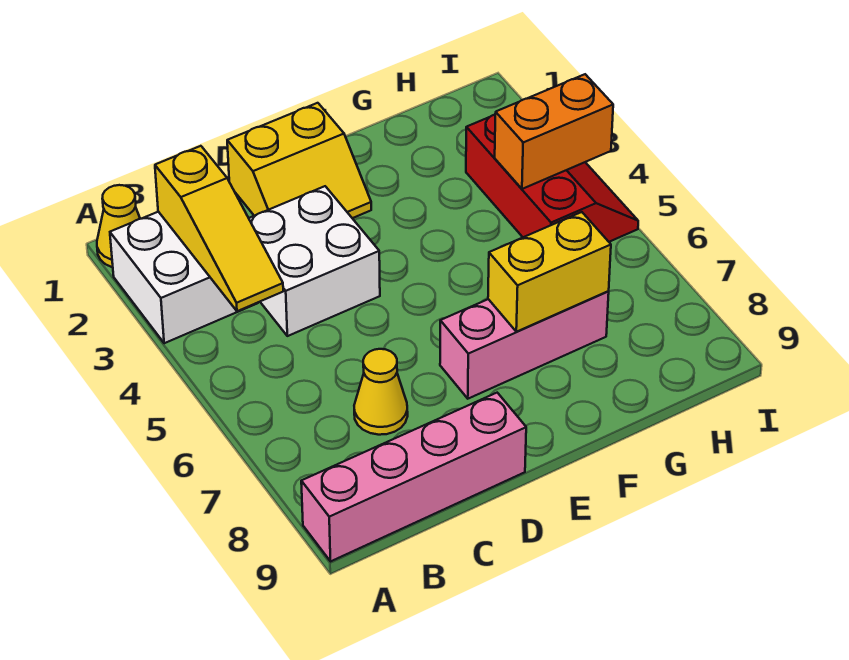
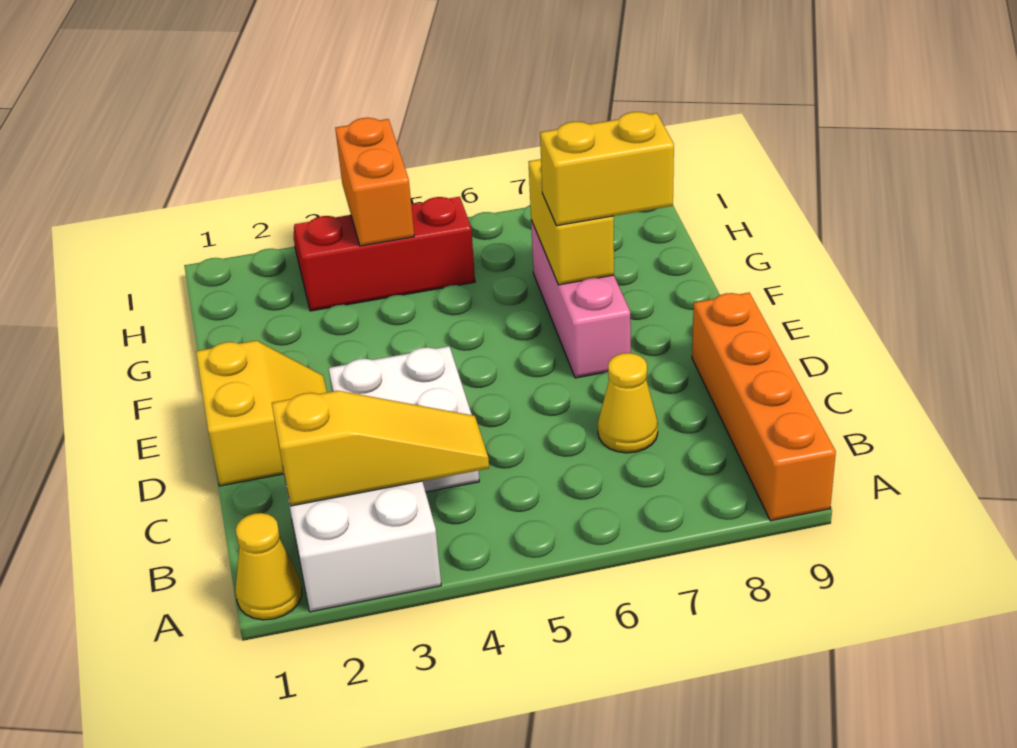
pink 1x4 brick [301,393,526,561] -> orange 1x4 brick [692,293,836,521]
none -> yellow 1x2 brick [540,112,674,226]

